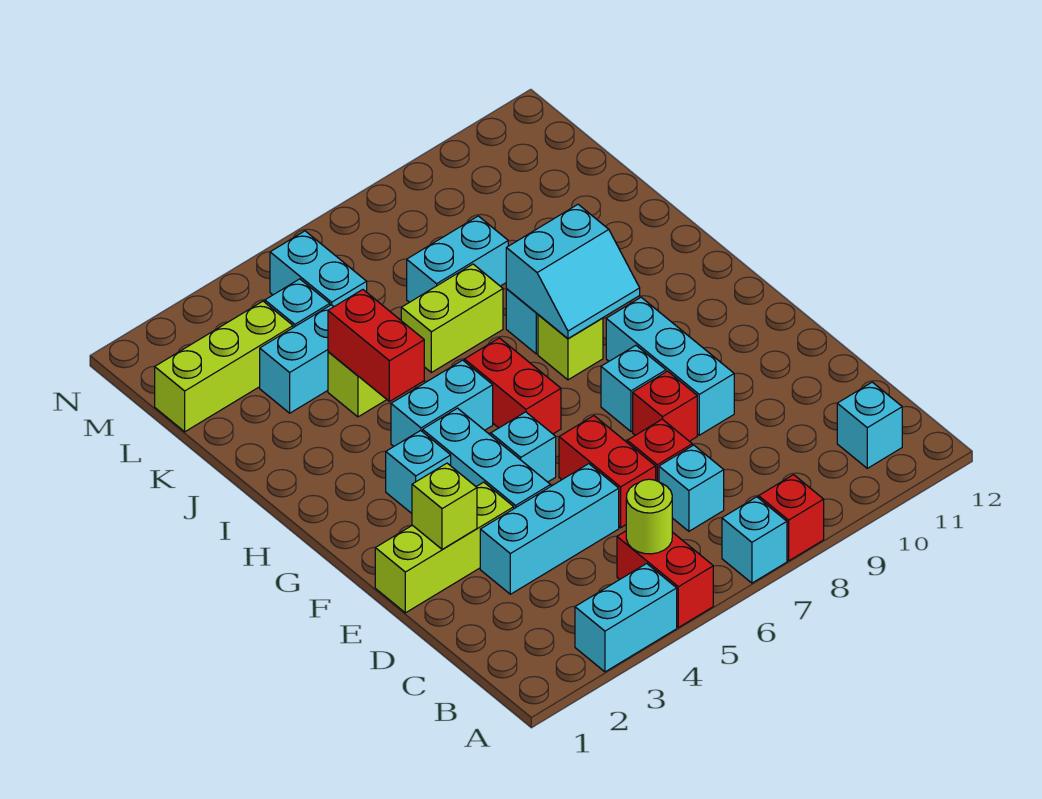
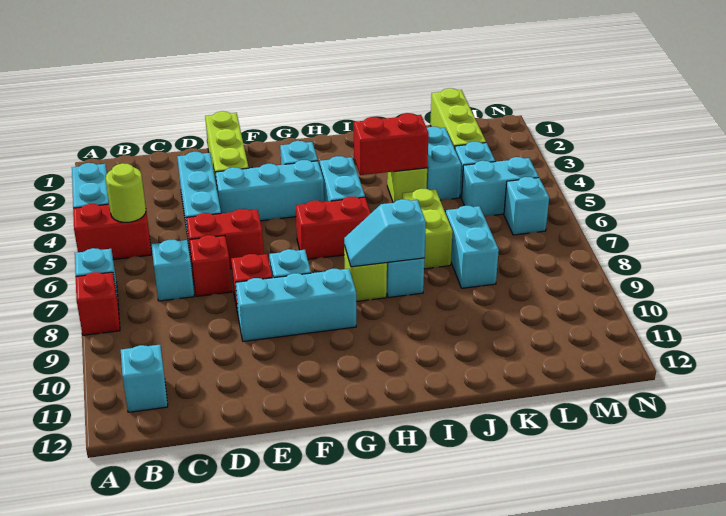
lime 1x1 brick [412,463,477,550] -> none
cyan 1x1 brick [491,412,556,482] -> cyan 1x1 brick moved to [504,177,549,235]
cyan 2x2 slope [506,204,640,338] -> cyan 1x2 slope [344,199,426,267]

